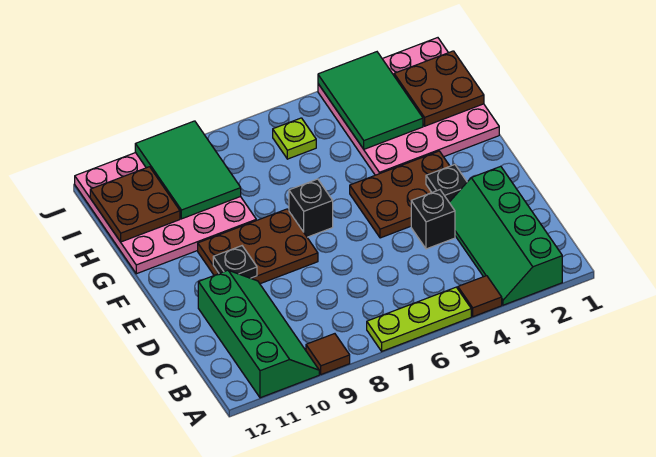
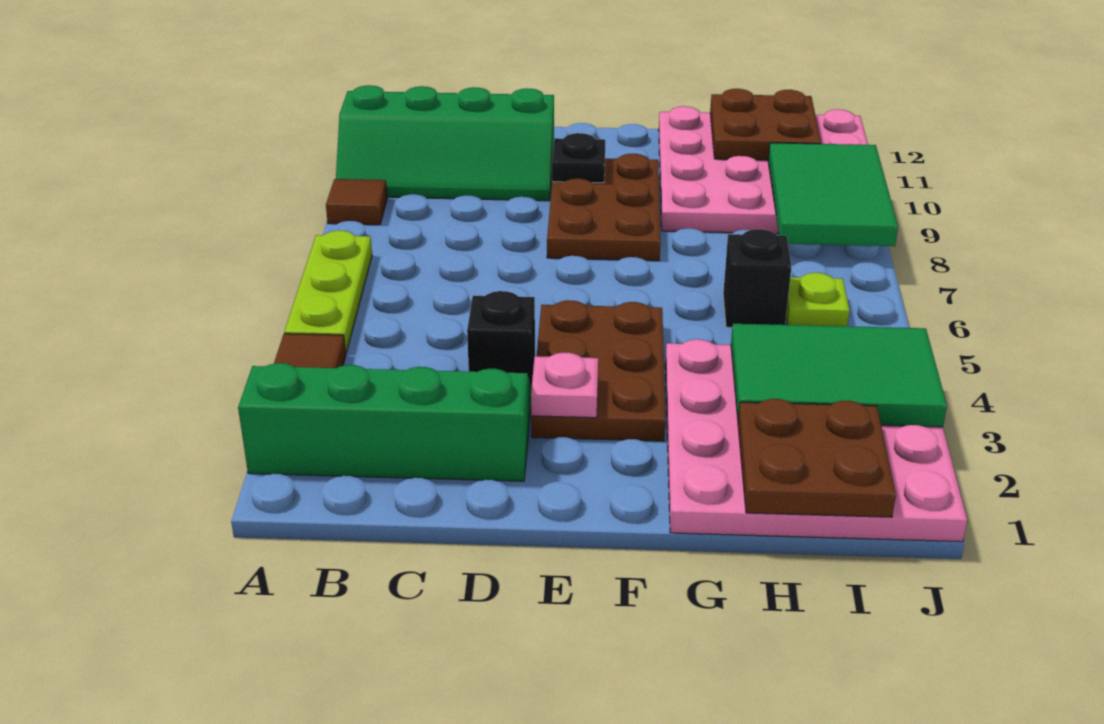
black 1x1 plate [426,165,467,202] -> pink 1x1 plate [531,353,598,418]
black 1x1 brick [289,179,333,237] -> black 1x1 brick moved to [723,229,791,328]
green 2x3 tile [135,121,241,219] -> green 2x3 tile turned to [768,143,898,246]

